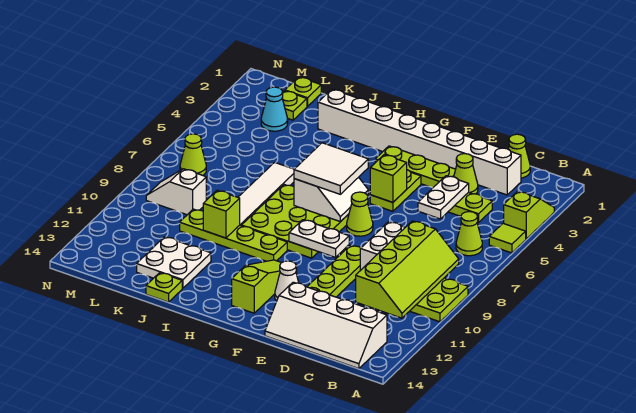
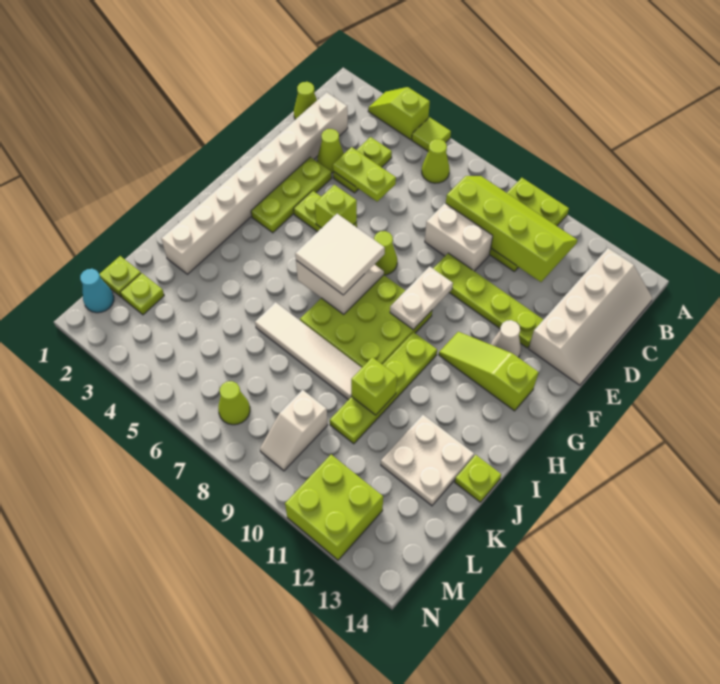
white 1x2 plate [418,176,469,219] -> lime 1x2 plate [333,147,396,201]
cyan 1x1 cone [261,87,288,131] -> cyan 1x1 cone moved to [80,269,114,313]
none -> lime 2x2 brick [285,455,383,560]

